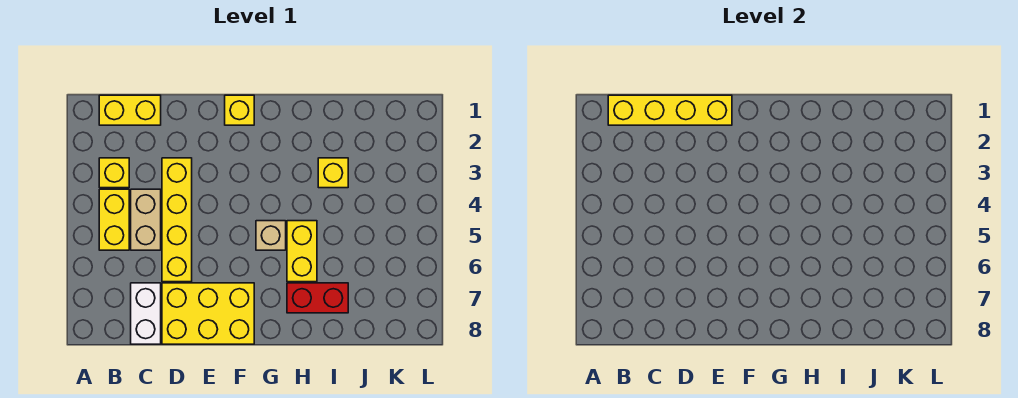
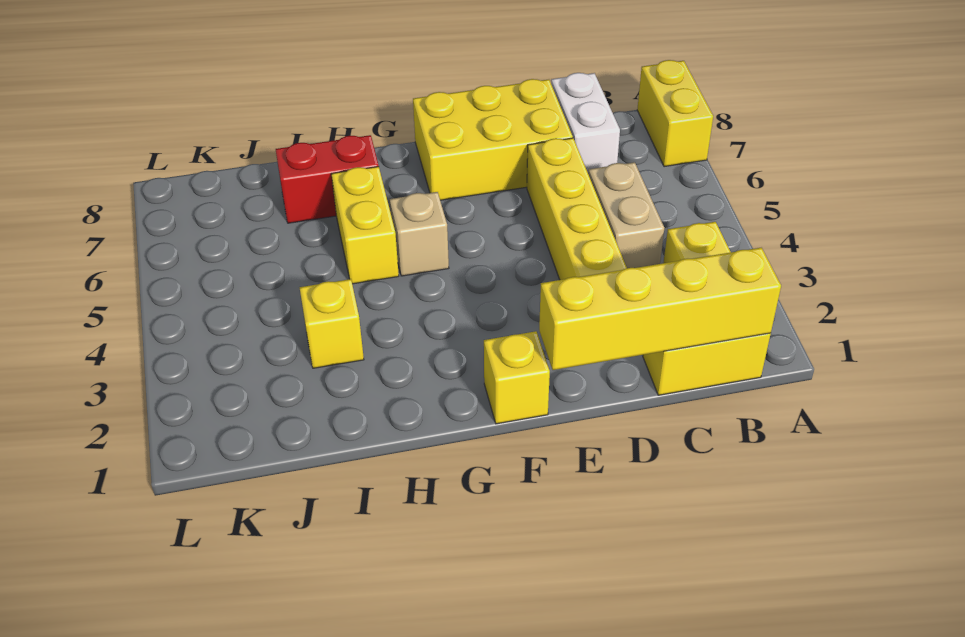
yellow 1x2 brick [99,189,129,250] -> yellow 1x2 brick moved to [637,60,713,167]

